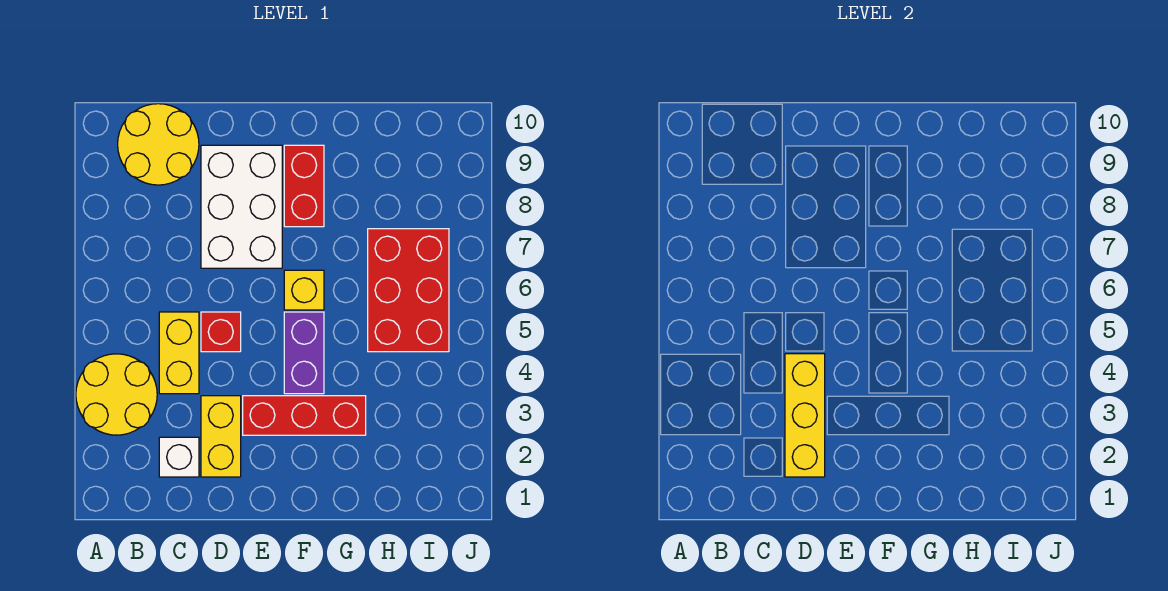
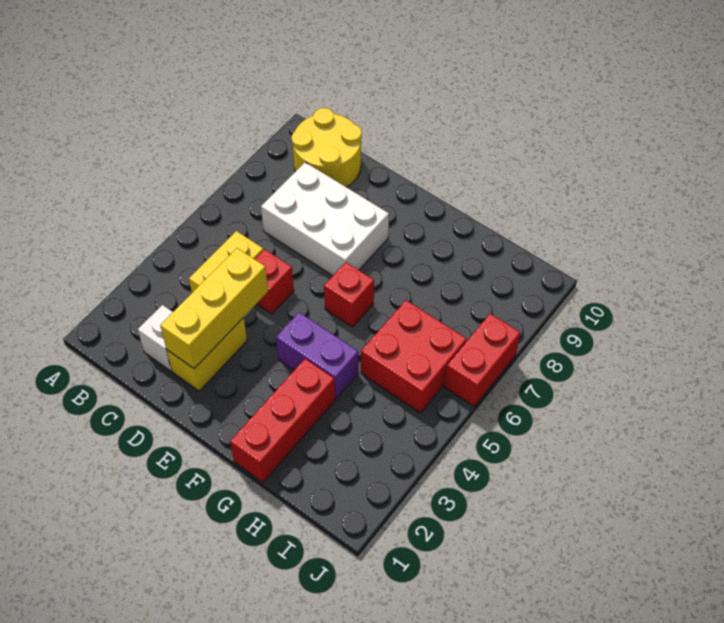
yellow 2x2 round brick [76,354,157,435] -> none
white 2x3 brick [201,145,282,268] -> white 2x3 brick turned to [261,162,389,275]
red 1x3 brick [243,396,366,435] -> red 1x3 brick turned to [230,359,335,482]
purple 1x2 brick [284,312,324,394] -> purple 1x2 brick turned to [276,312,358,399]
yellow 1x1 brick [284,270,324,310] -> red 1x1 brick [324,262,374,327]
red 1x2 brick [284,145,324,227] -> red 1x2 brick moved to [445,314,520,406]
red 2x3 brick [368,229,449,352] -> red 2x2 brick [361,300,467,413]

